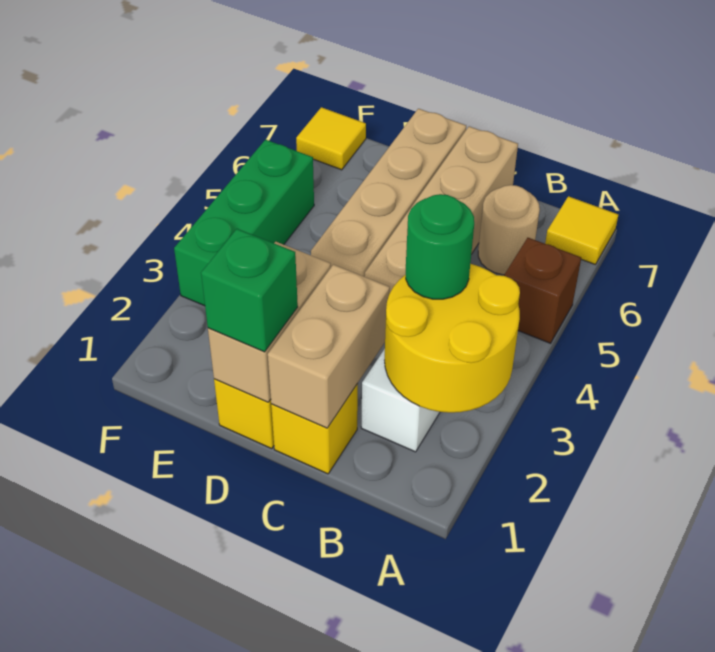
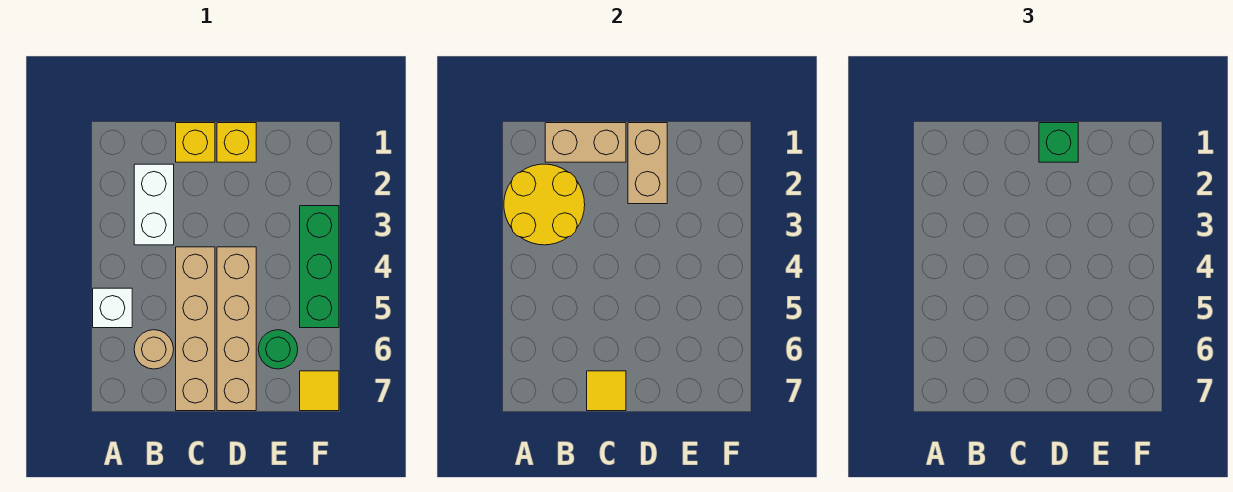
brown 1x1 brick [504,238,581,343] -> white 1x1 brick [93,288,132,328]
yellow 1x1 tile [545,196,618,264] -> yellow 1x1 tile moved to [587,371,626,411]
green 1x1 round brick [406,194,474,299] -> green 1x1 round brick moved to [258,330,298,369]
tan 1x2 brick [268,265,390,428] -> tan 1x2 brick turned to [545,123,626,162]

